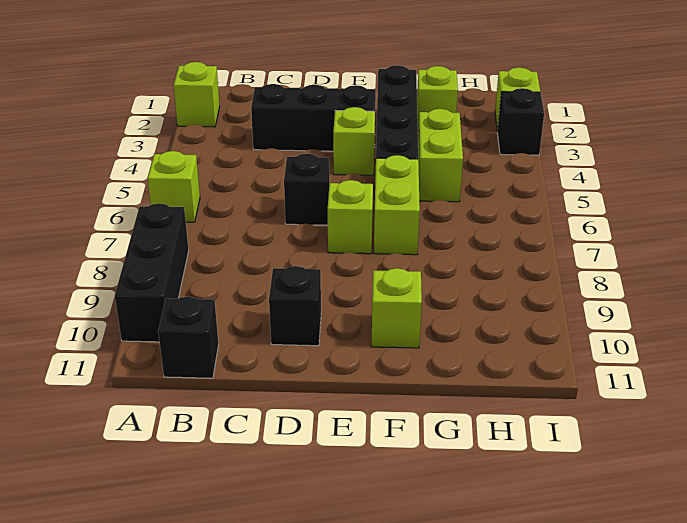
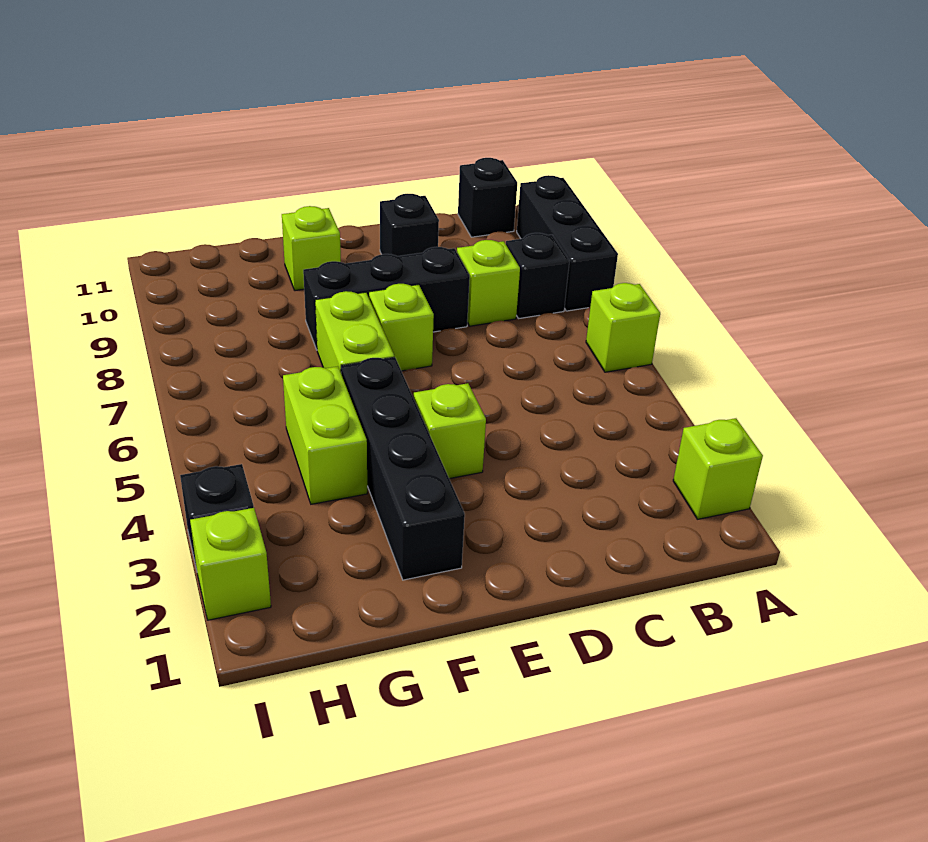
black 1x3 brick [251,84,376,151] -> black 1x3 brick moved to [303,247,470,349]
black 1x1 brick [284,154,330,225] -> black 1x1 brick moved to [506,233,569,319]
lime 1x1 brick [417,66,458,131] -> lime 1x1 brick moved to [457,240,520,326]

